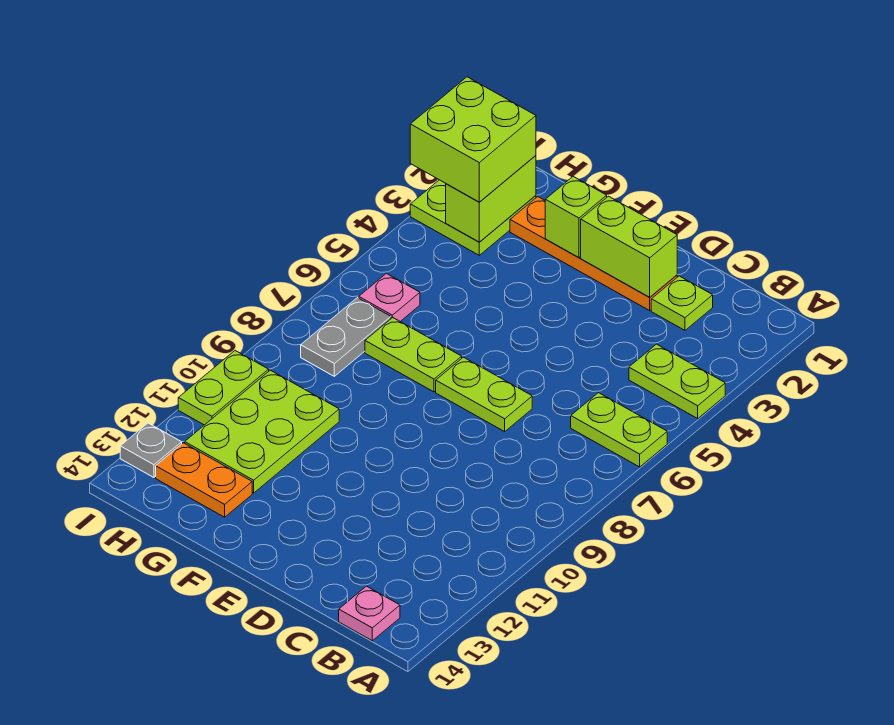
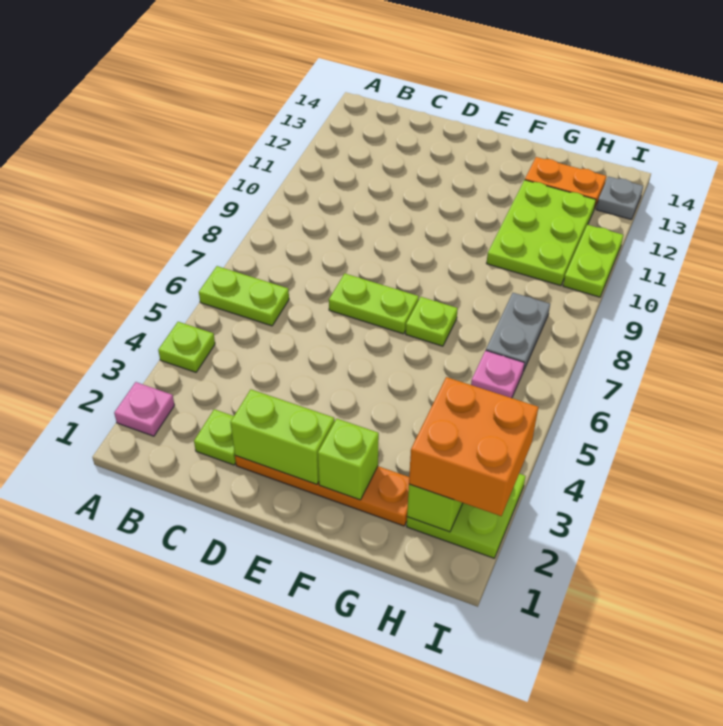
lime 1x2 plate [629,344,725,418] -> lime 1x1 plate [158,322,215,372]
pink 1x1 plate [339,586,400,641] -> pink 1x1 plate moved to [114,382,174,436]
lime 1x2 plate [365,318,462,392] -> lime 1x1 plate [406,297,458,346]
lime 2x2 brick [410,77,536,202] -> orange 2x2 brick [409,377,538,516]

